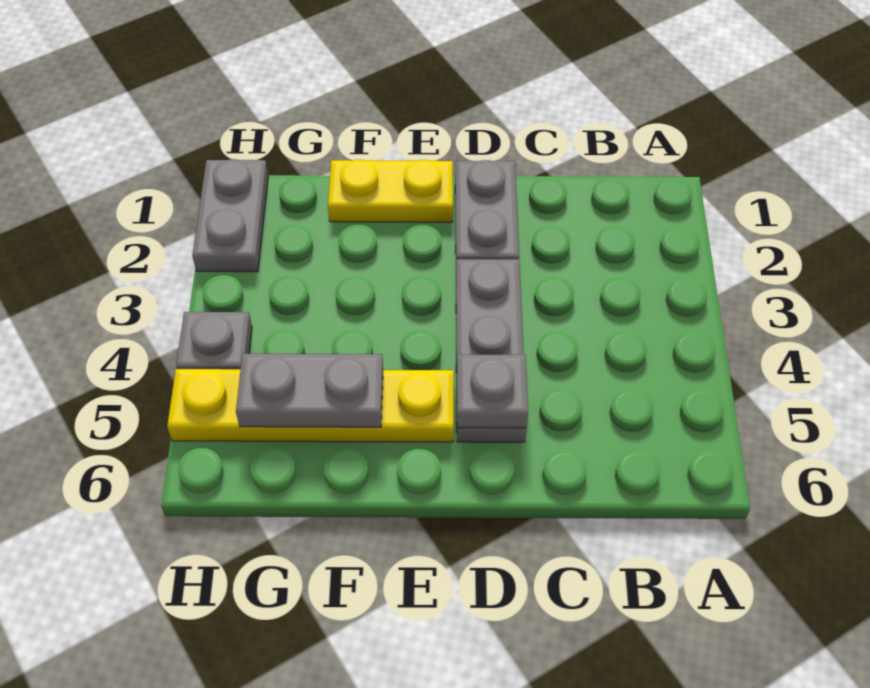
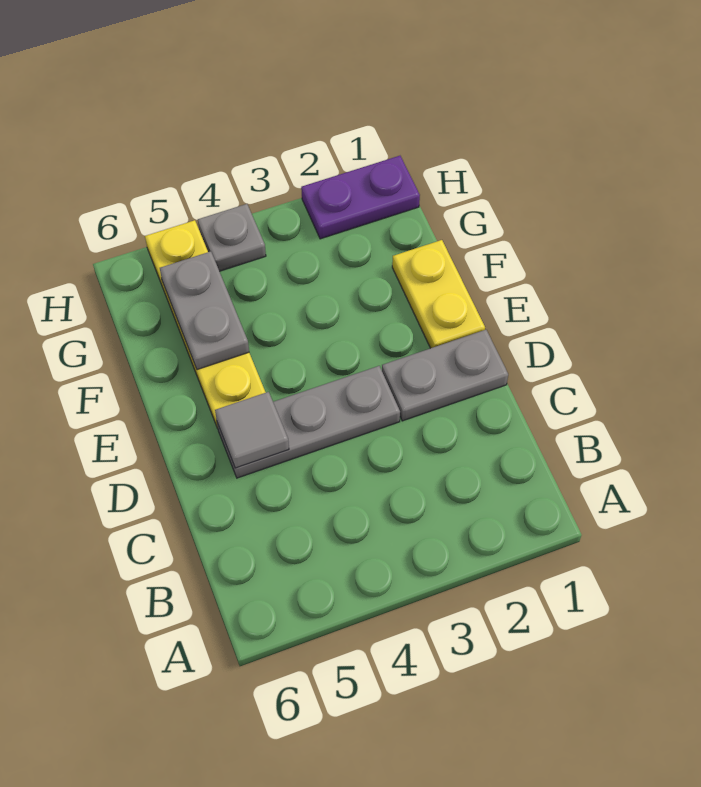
grey 1x1 plate [457,355,528,428] -> grey 1x1 tile [215,392,289,468]
grey 1x2 plate [192,159,268,272] -> purple 1x2 plate [301,156,420,239]

